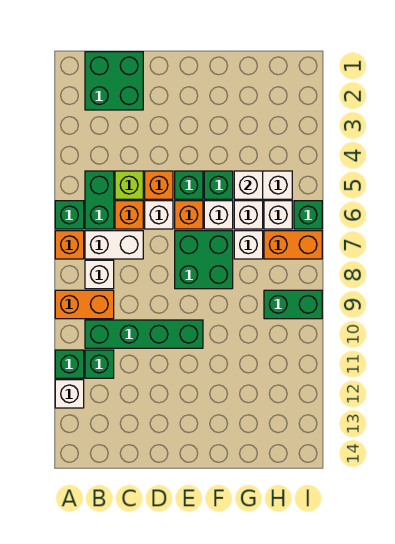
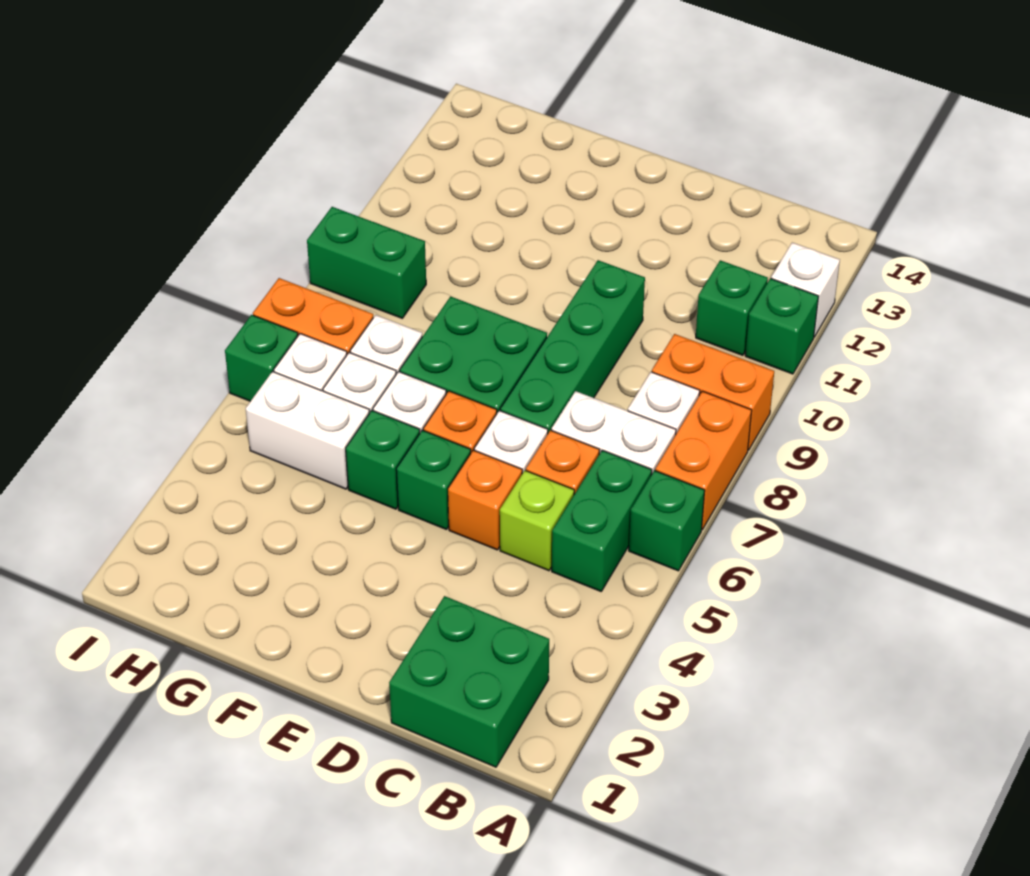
orange 1x1 brick [55,231,84,259] -> orange 1x2 brick [655,391,752,530]
green 1x4 brick [85,320,203,348] -> green 1x4 brick turned to [500,260,645,433]
white 1x1 brick [234,171,263,199] -> none

